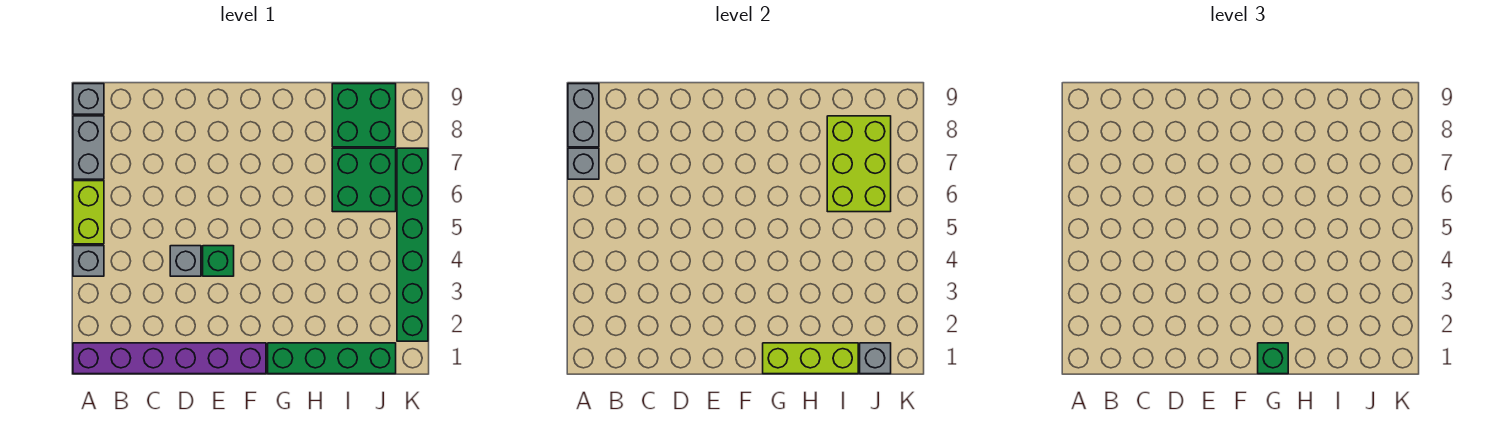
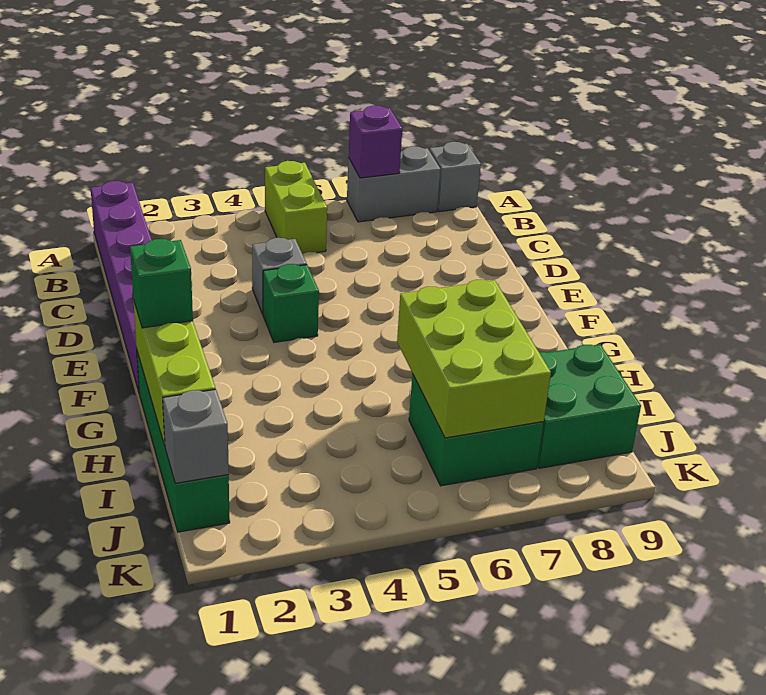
grey 1x1 brick [73,246,104,276] -> none
lime 1x2 brick [73,181,104,244] -> lime 1x2 brick turned to [265,161,327,254]
grey 1x1 brick [568,148,599,179] -> purple 1x1 brick [349,106,402,178]
grey 1x2 brick [568,84,599,147] -> none
lime 2x3 brick [827,116,891,212] -> lime 2x3 brick turned to [397,280,551,438]
green 1x6 brick [397,148,428,341] -> none

